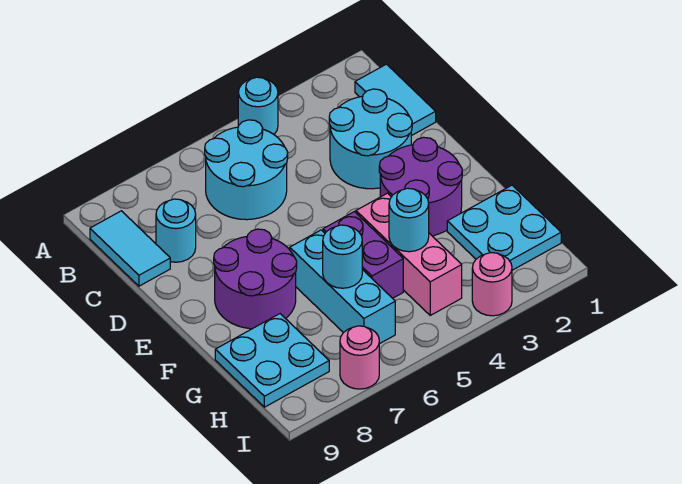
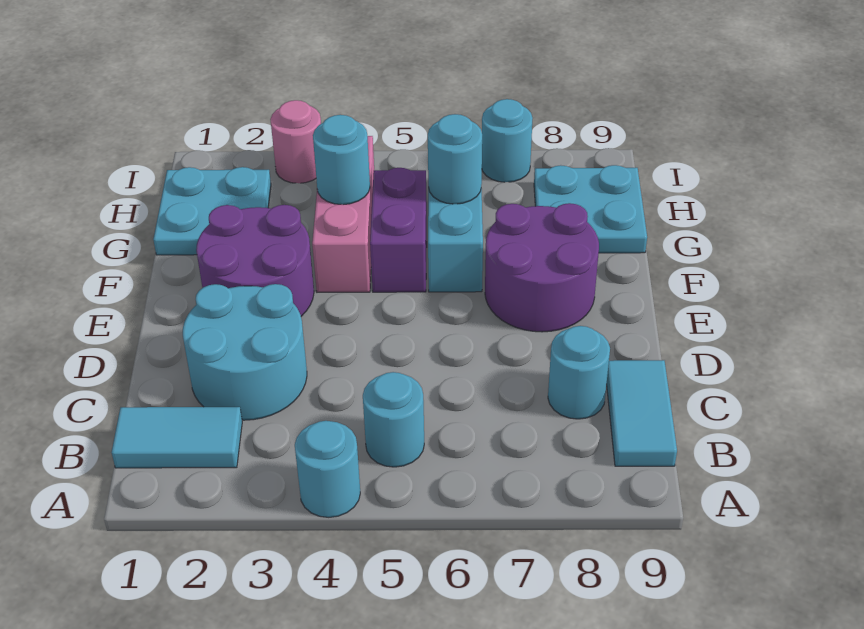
cyan 1x2 tile [355,64,436,136] -> cyan 1x2 tile turned to [112,407,242,468]
cyan 2x2 round brick [205,120,288,220] -> cyan 1x1 round brick [363,372,424,467]
pink 1x1 round brick [340,326,379,389] -> cyan 1x1 round brick [482,99,532,182]

